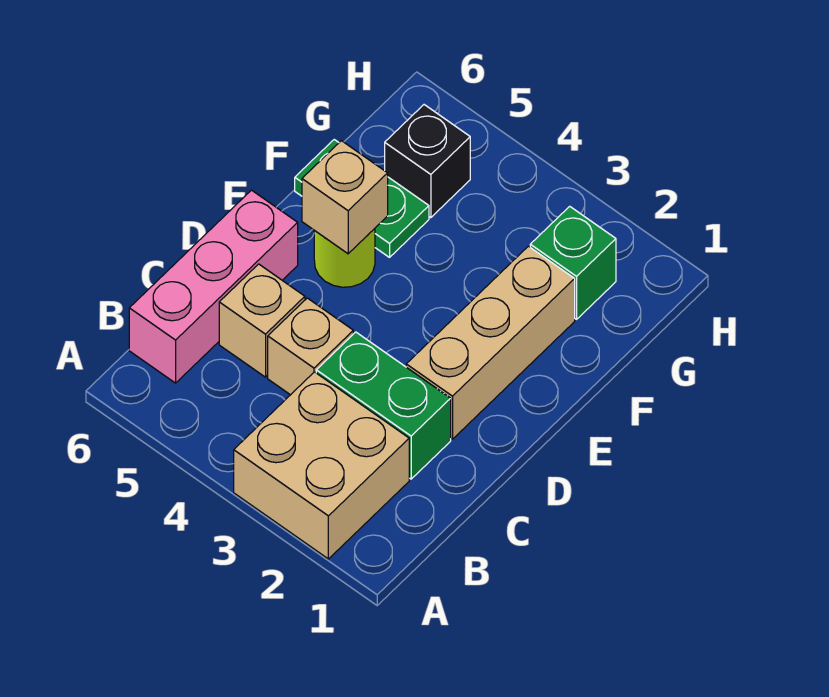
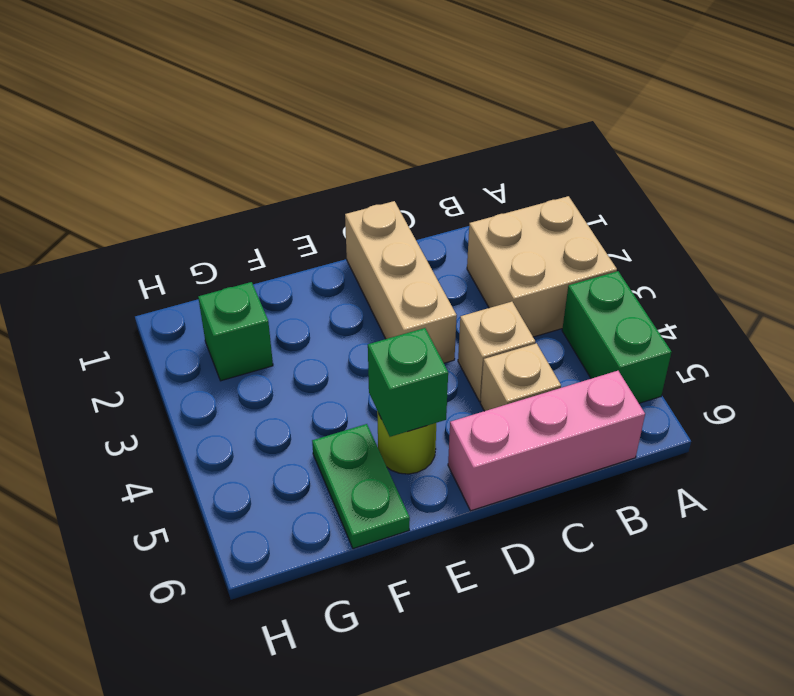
green 1x2 brick [316,332,451,479] -> green 1x2 brick moved to [562,271,671,403]
tan 1x3 brick [406,246,575,439] -> tan 1x3 brick turned to [345,201,457,363]
tan 1x1 brick [302,141,388,254] -> green 1x1 brick [368,328,448,437]
black 1x1 brick [385,105,470,218] -> none

